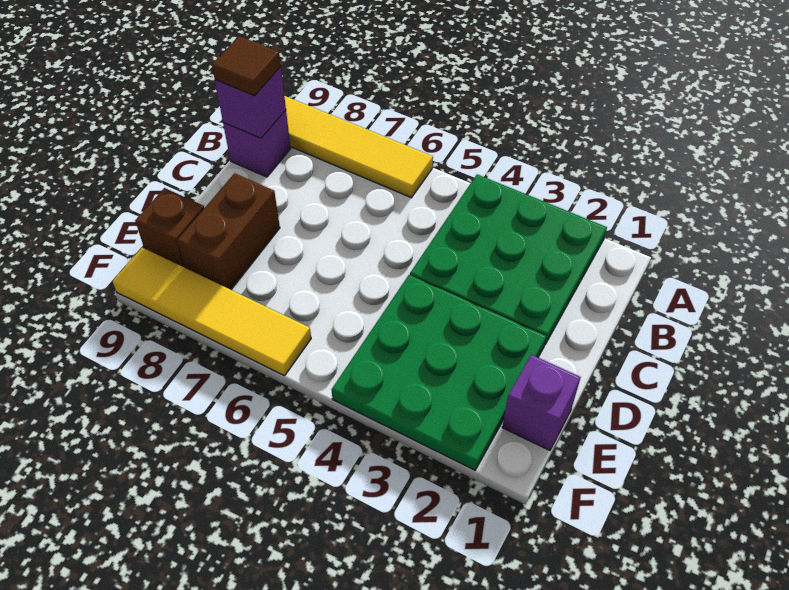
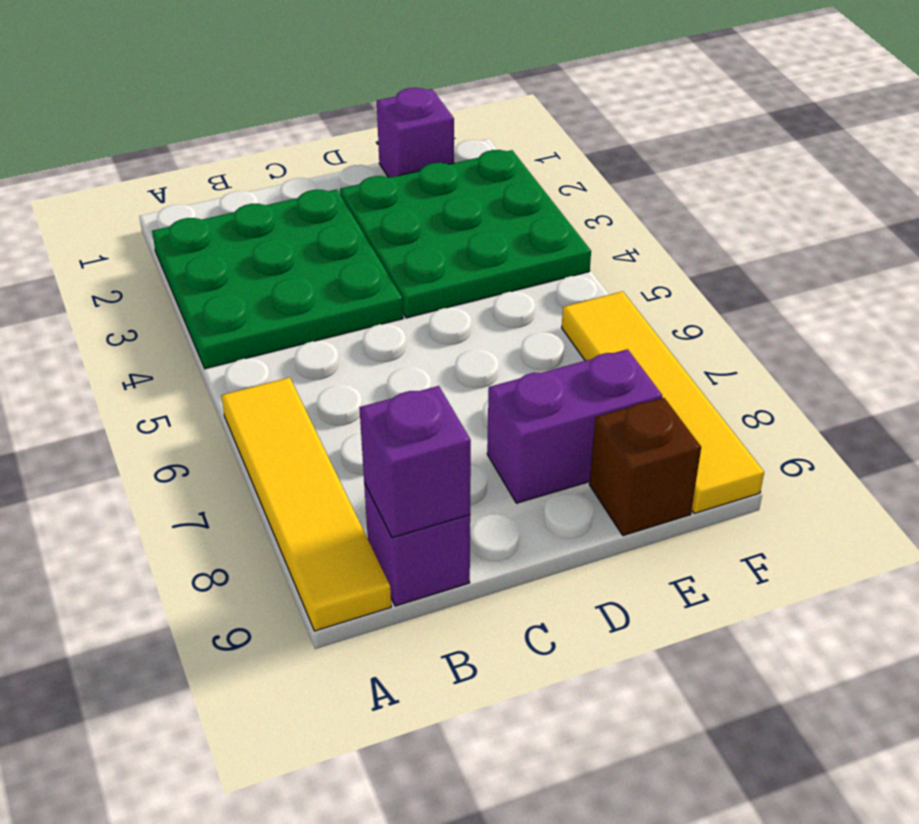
brown 1x1 tile [212,36,281,96] -> none
brown 1x2 brick [177,173,280,290] -> purple 1x2 brick [487,349,662,503]

